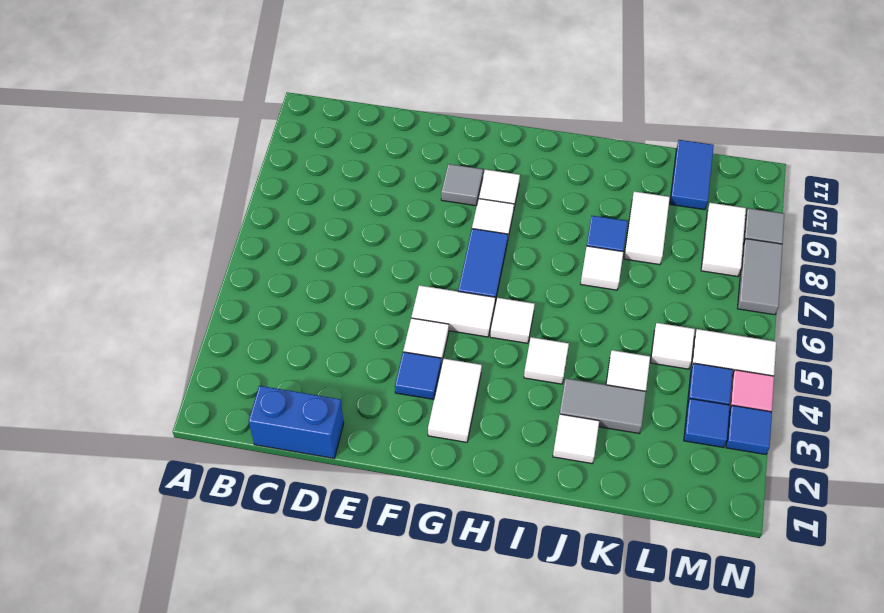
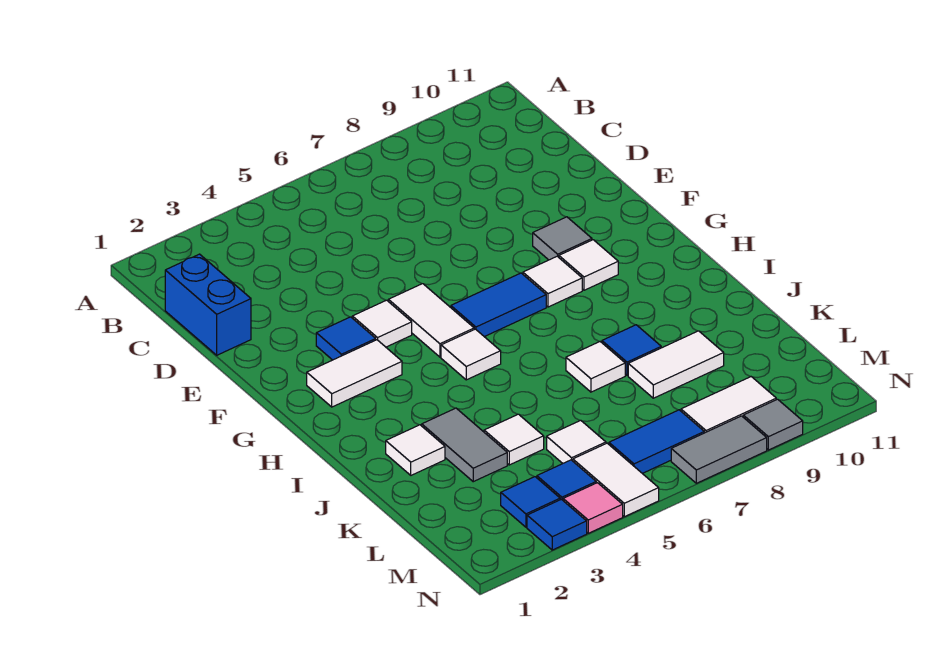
white 1x1 tile [524,337,569,384] -> none
blue 1x2 tile [670,140,714,210] -> blue 1x2 tile moved to [609,410,704,473]

